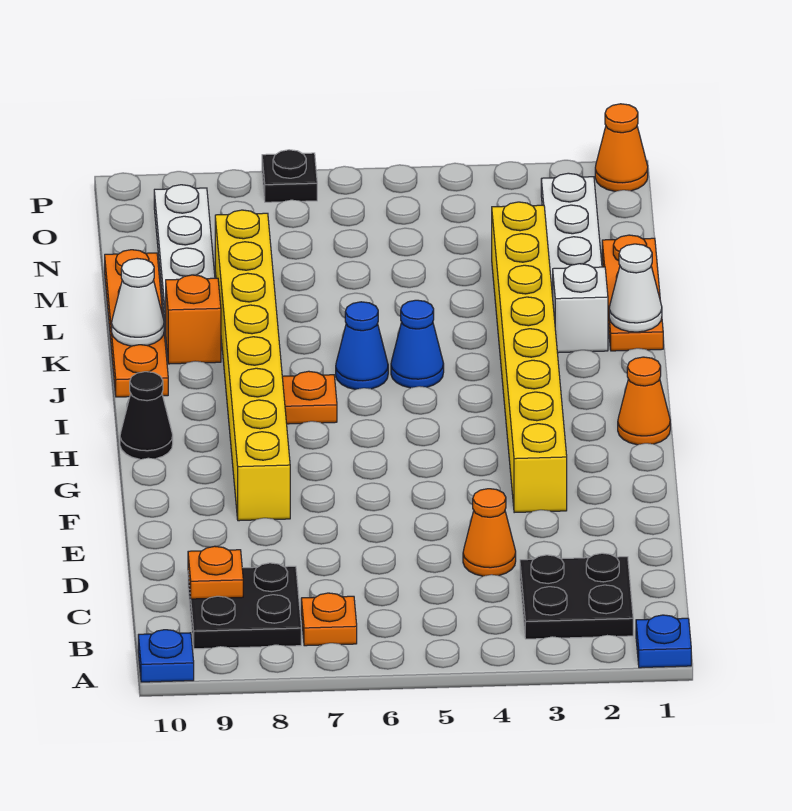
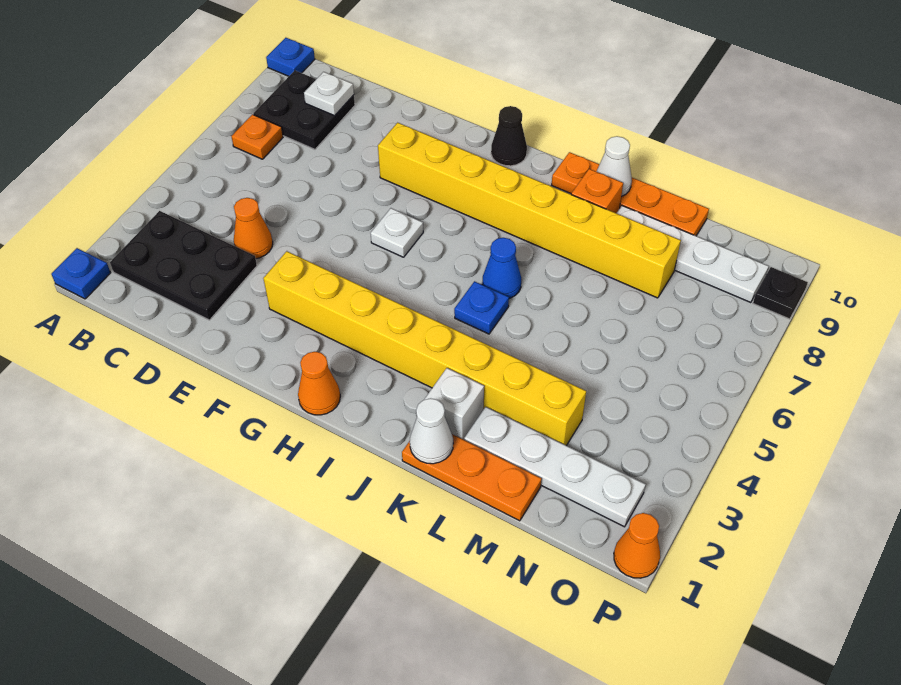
black 2x2 plate [520,553,633,639] -> black 2x3 plate [110,211,257,320]
orange 1x1 plate [188,546,243,599] -> white 1x1 plate [304,72,354,116]
none -> white 1x1 plate [371,208,423,257]
orange 1x1 plate [282,371,337,424] -> none
blue 1x1 cone [391,300,444,388] -> blue 1x1 plate [454,281,509,334]
black 1x1 plate [262,150,317,202] -> black 1x1 plate moved to [753,267,808,319]

